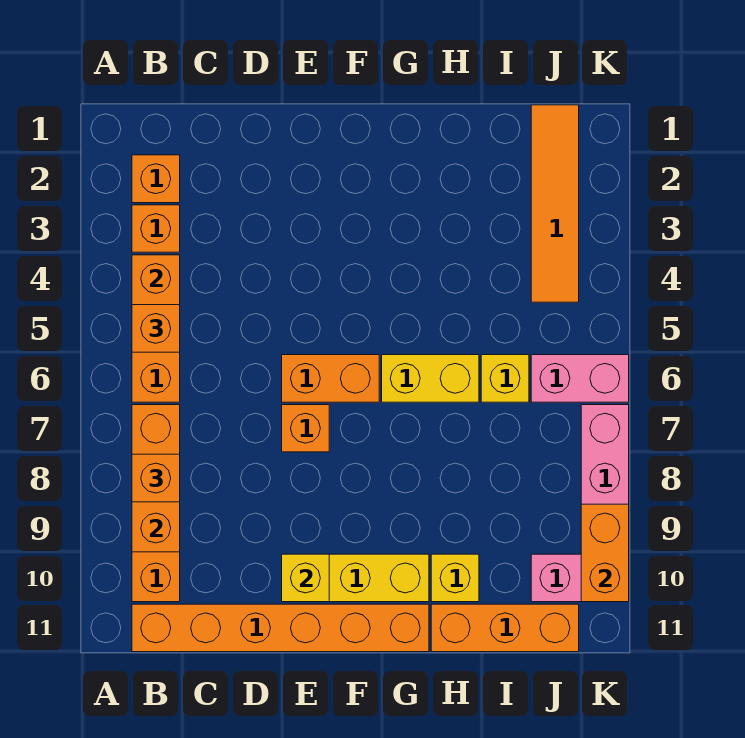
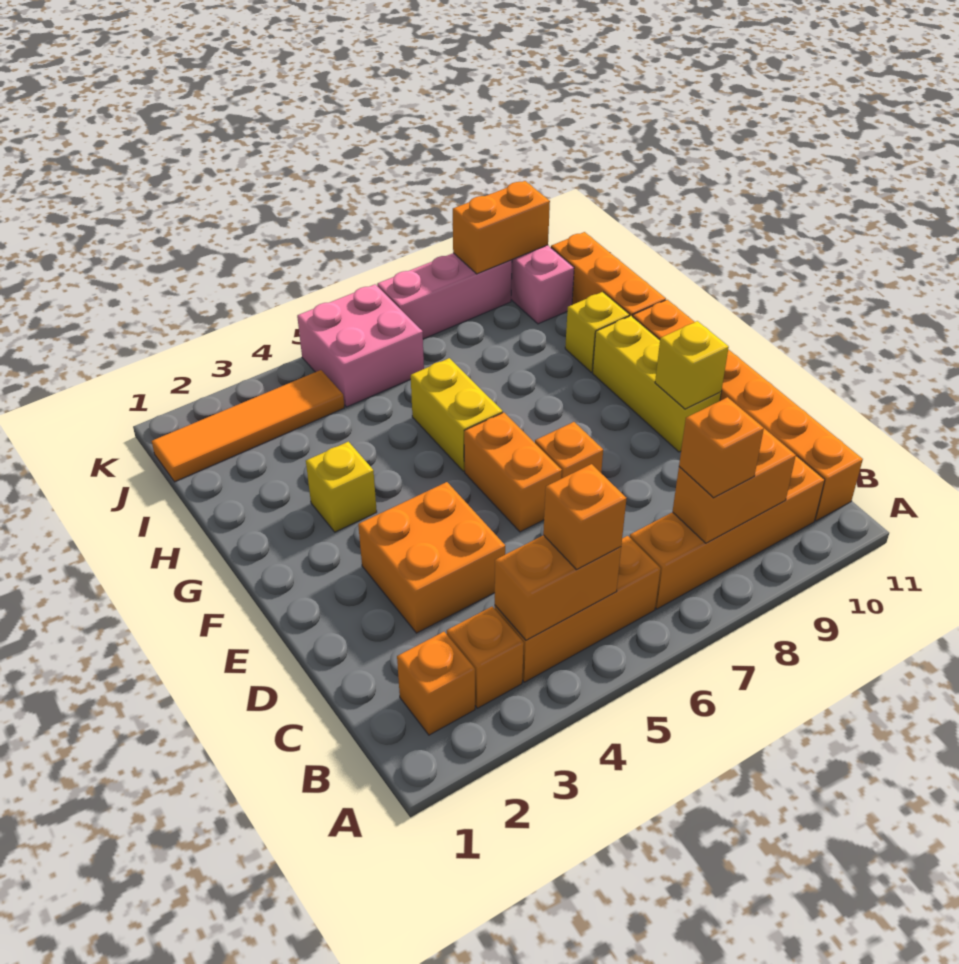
none -> orange 2x2 brick [358,482,505,633]
yellow 1x1 brick [481,355,529,402] -> yellow 1x1 brick moved to [306,442,377,532]
pink 1x2 brick [531,355,629,402] -> pink 2x2 brick [297,284,424,407]

